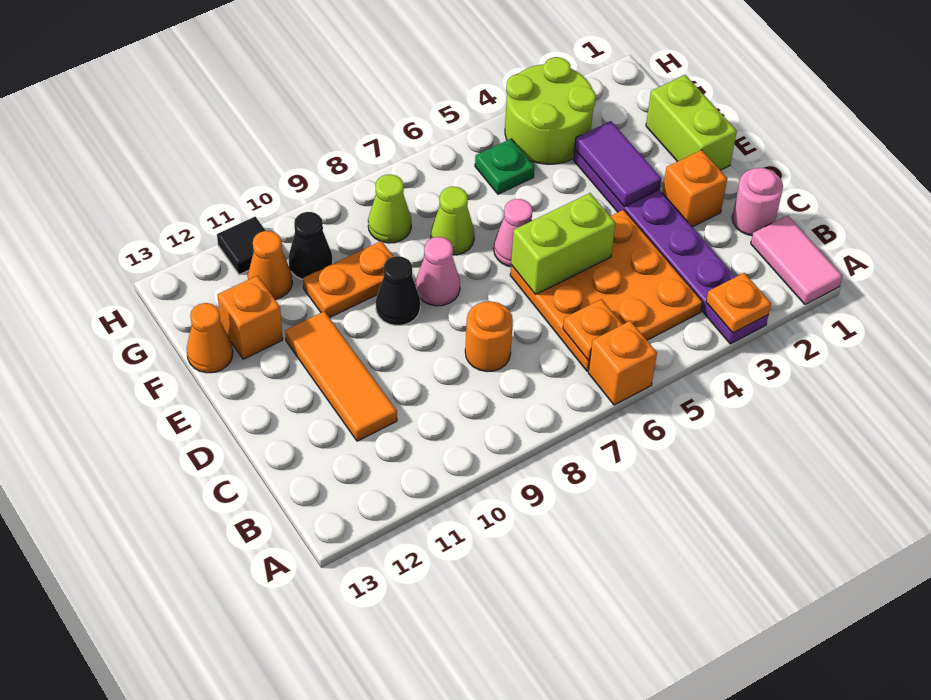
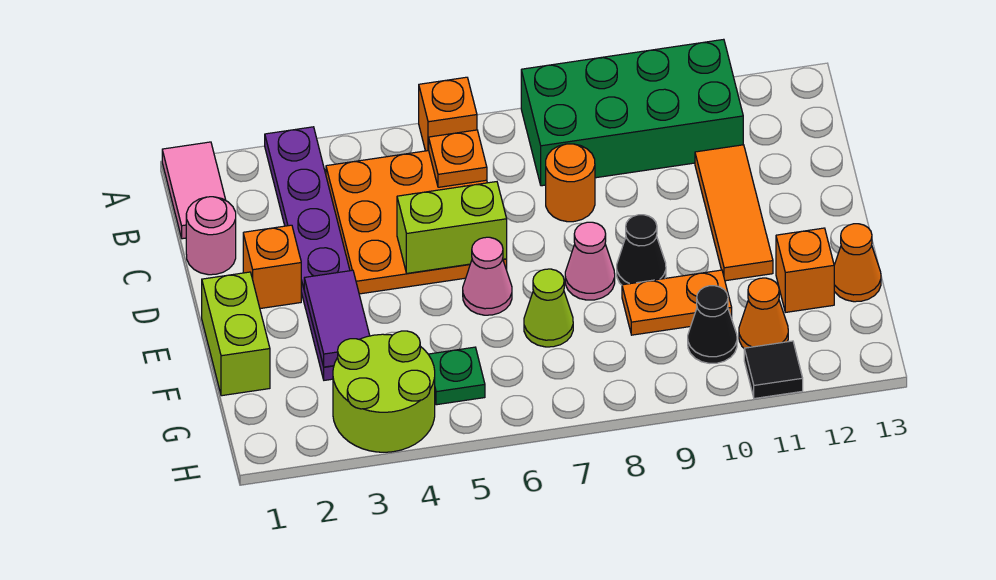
orange 1x1 plate [706,273,771,333] -> none
none -> green 2x4 brick [521,39,743,186]
lime 1x1 cone [368,175,411,243] -> none

